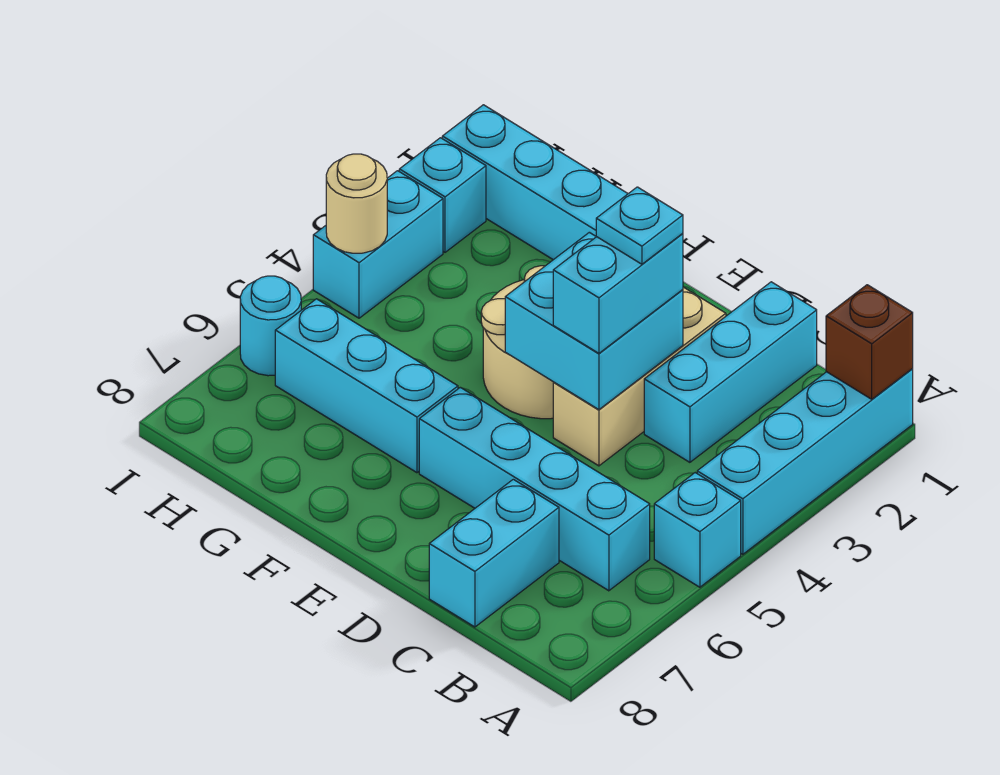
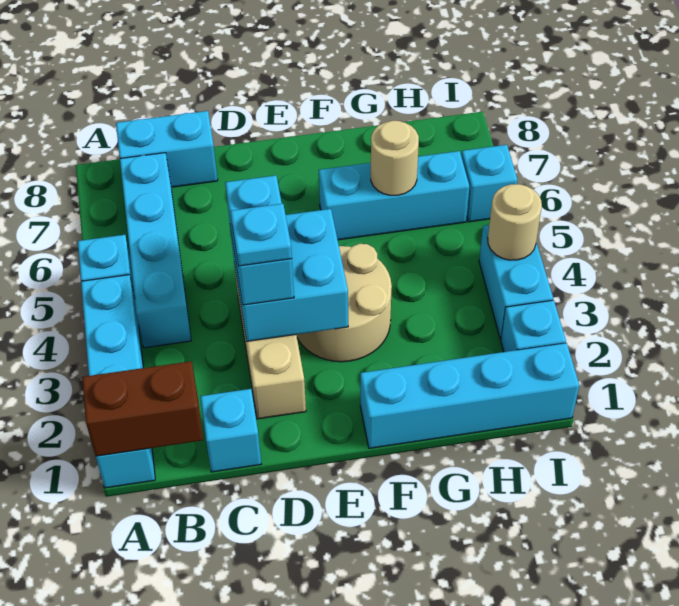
brown 1x1 brick [826,285,913,399] -> brown 1x2 brick [82,361,203,456]
cyan 1x4 brick [419,387,650,591] -> cyan 1x4 brick turned to [120,153,191,348]
cyan 1x3 brick [644,282,817,462] -> cyan 1x1 brick [200,389,261,472]
cyan 1x2 brick [429,479,559,627] -> cyan 1x2 brick turned to [116,111,218,187]
none -> tan 1x1 round brick [371,121,419,195]
cyan 1x1 round brick [240,276,301,376] -> cyan 1x1 brick [462,145,517,222]

